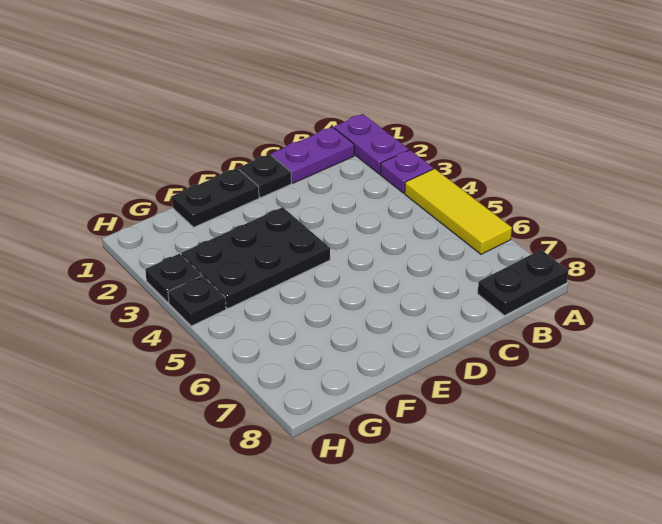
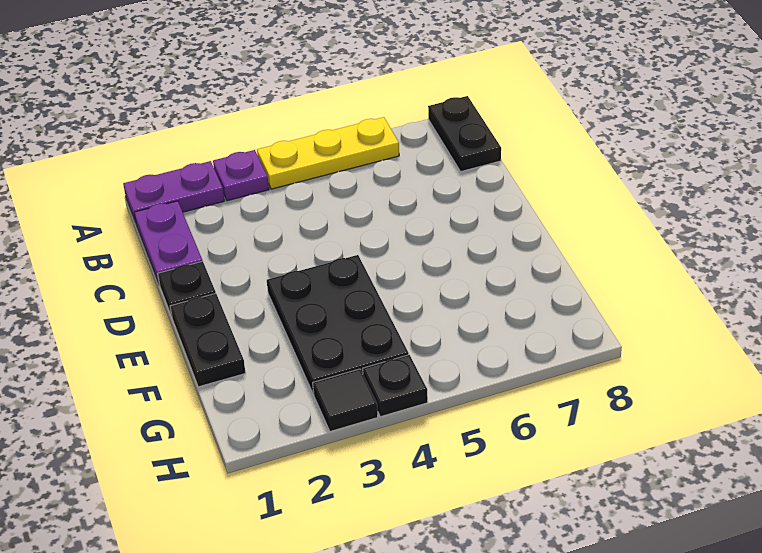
yellow 1x3 tile [405,169,512,254] -> yellow 1x3 plate [257,117,399,189]
black 1x1 plate [145,254,202,303] -> black 1x1 tile [313,369,378,431]

